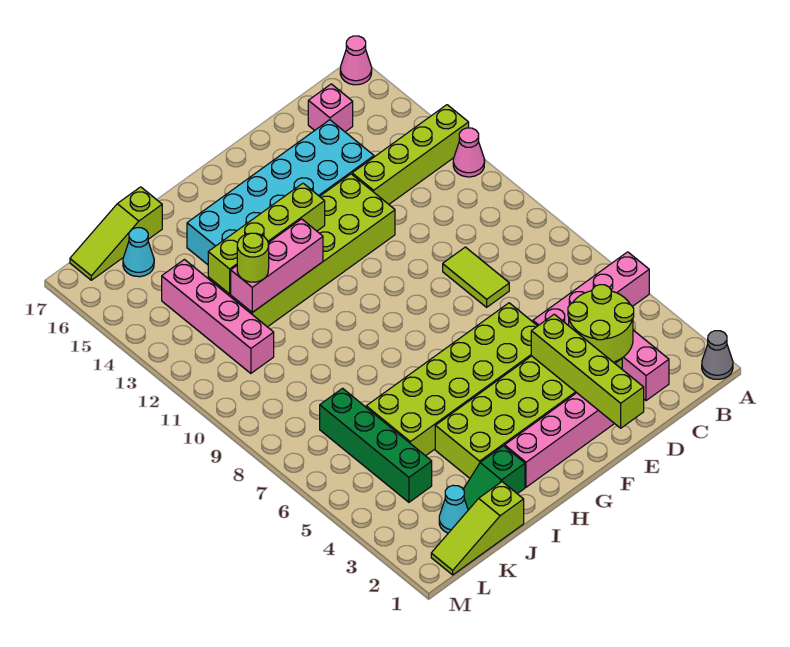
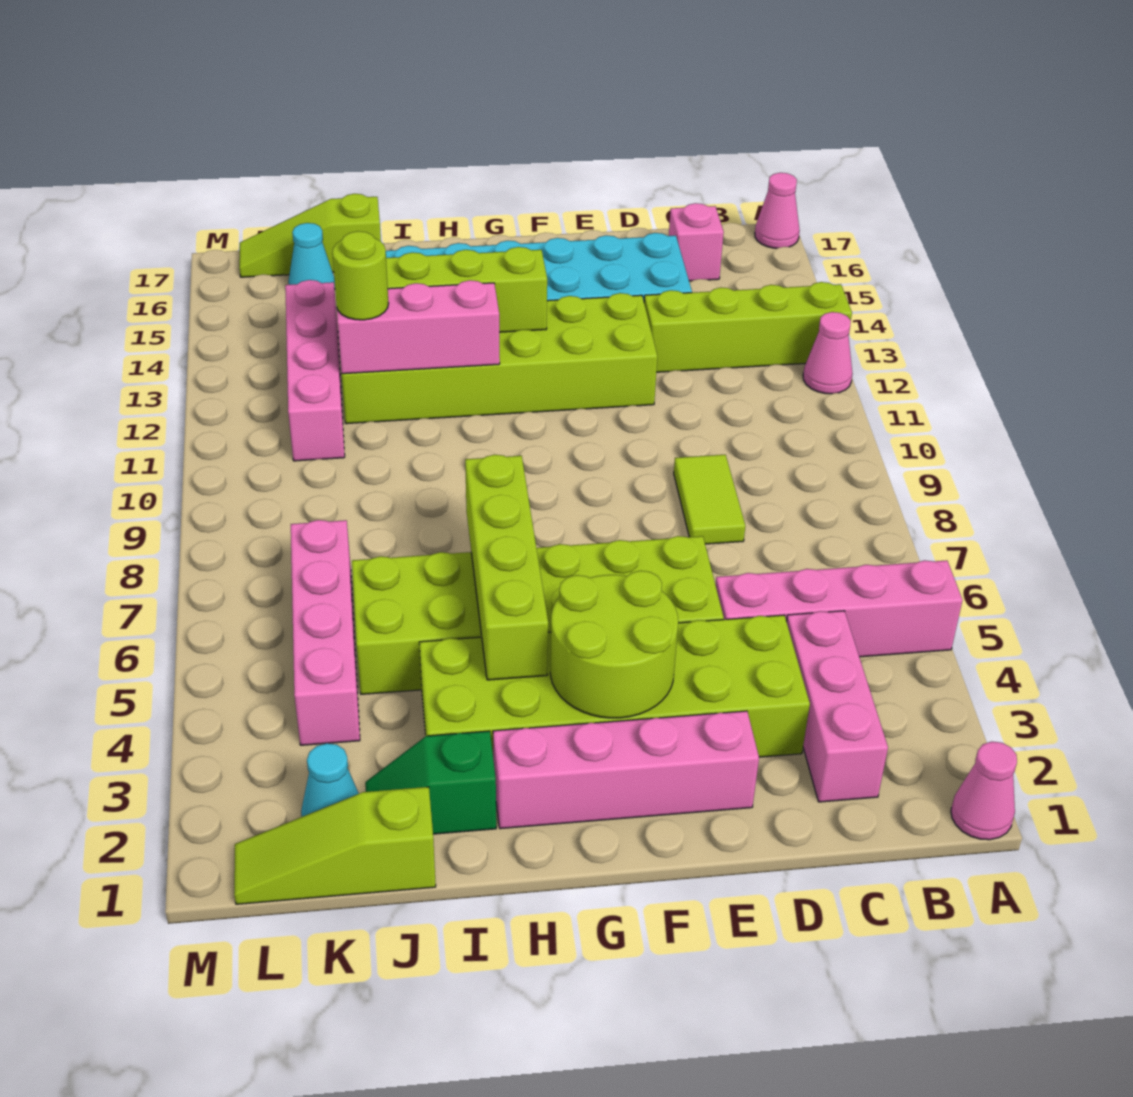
grey 1x1 cone [702,331,733,379] -> pink 1x1 cone [951,742,1017,840]
lime 2x2 round brick [568,285,634,362] -> lime 2x2 round brick moved to [550,571,678,718]
lime 1x4 brick [531,314,644,428] -> lime 1x4 brick moved to [465,455,548,680]
green 1x4 brick [320,388,432,502] -> pink 1x4 brick [291,520,360,745]

